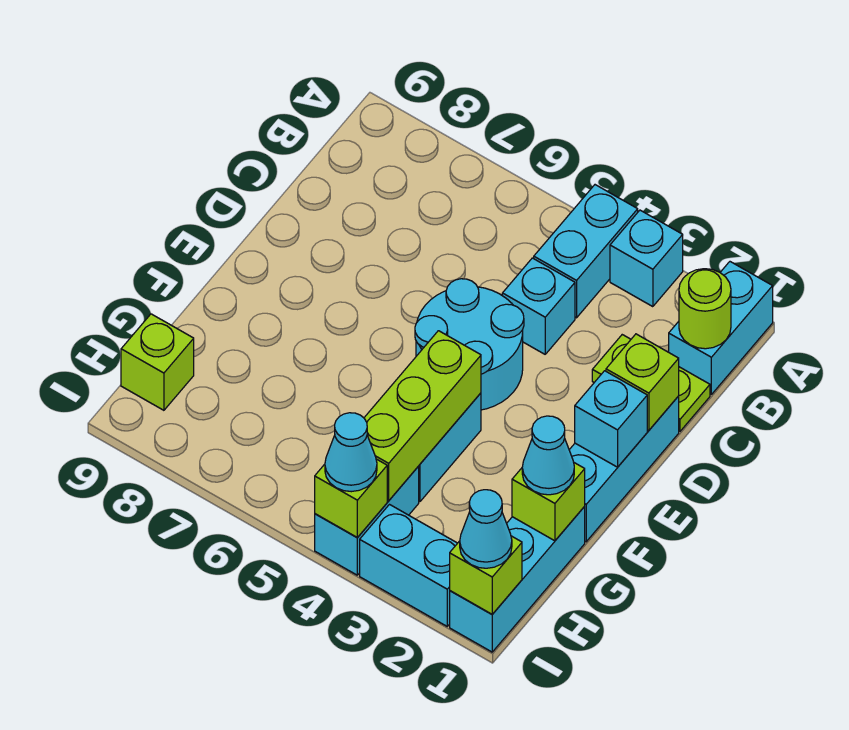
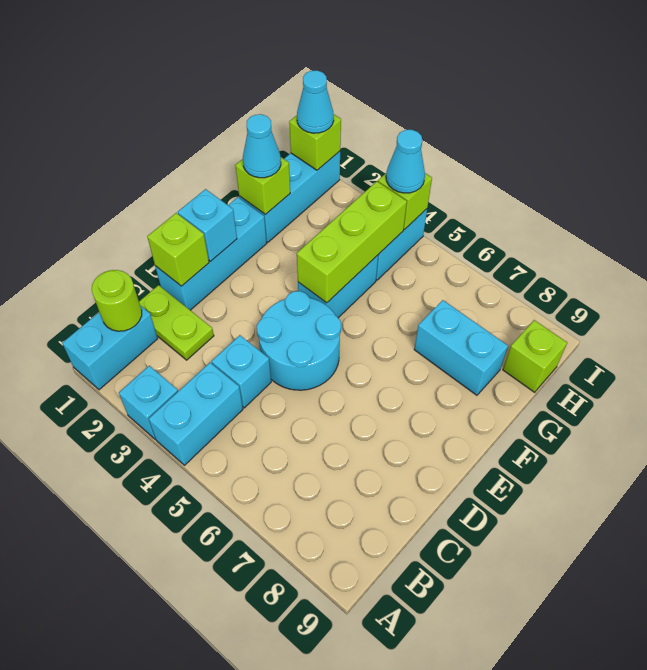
cyan 1x2 brick [360,505,457,626] -> cyan 1x2 brick moved to [414,300,508,395]

